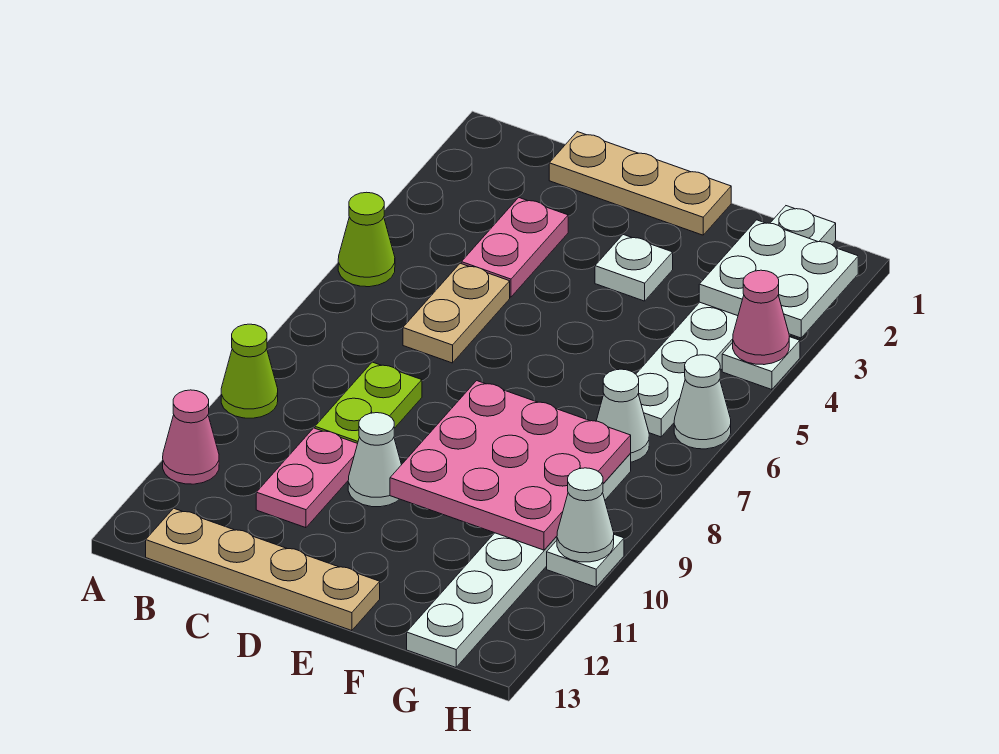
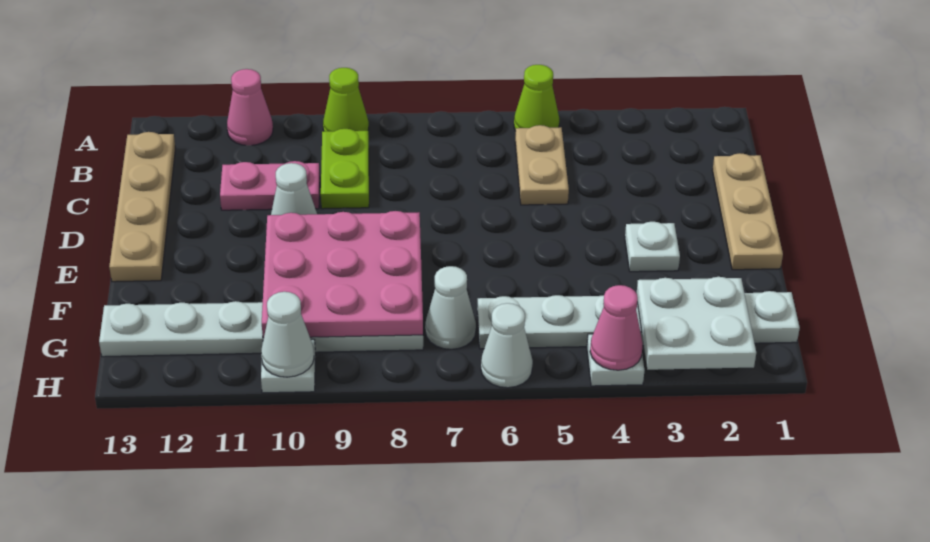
pink 1x2 plate [461,198,568,297] -> none
tan 1x2 plate [403,263,510,363] -> tan 1x2 plate turned to [515,125,569,205]
lime 1x2 plate [315,362,422,443] -> lime 1x2 plate turned to [321,129,369,209]

